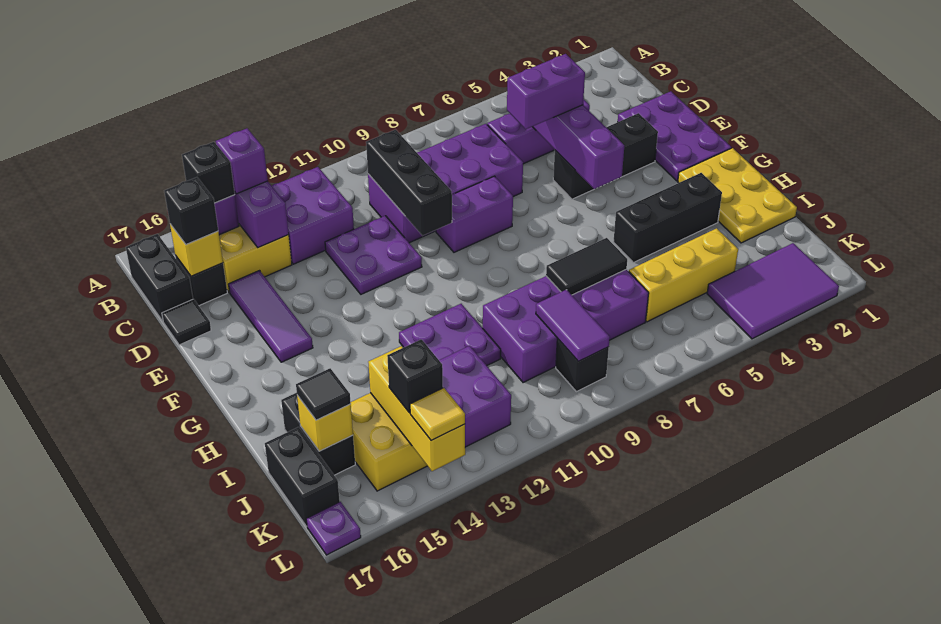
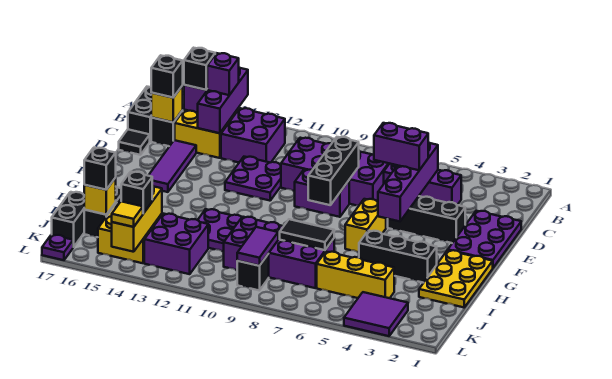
black 1x3 brick [366,130,452,236] -> black 1x3 brick moved to [308,137,359,205]
none -> yellow 1x2 brick [345,199,386,252]
black 1x1 tile [296,368,351,420] -> black 1x1 brick [84,148,116,190]
purple 2x3 tile [707,243,839,339] -> purple 2x2 tile [344,292,408,336]

